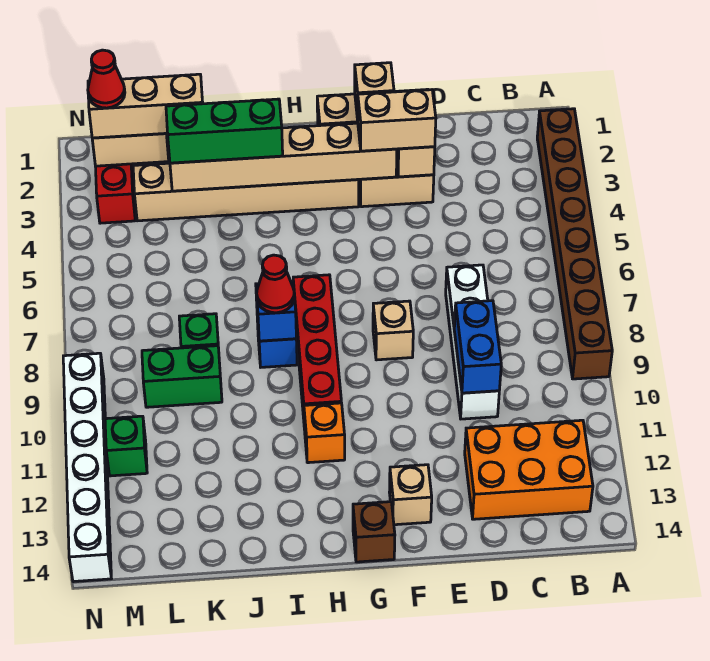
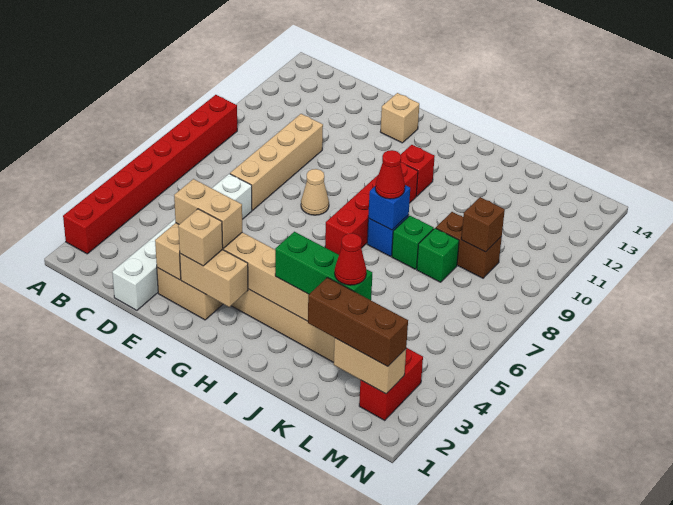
brown 1x8 brick [537,109,612,379] -> red 1x8 brick [63,95,237,254]
orange 2x3 brick [465,420,593,519] -> none
white 1x4 brick [446,265,499,419] -> tan 1x4 brick [230,114,323,210]
blue 1x2 brick [454,301,501,393] -> none
tan 1x1 brick [373,301,413,360] -> tan 1x1 cone [301,169,329,215]
brown 1x1 brick [353,502,395,562] -> brown 1x1 brick moved to [461,197,505,252]
orange 1x1 brick [304,403,345,463] -> red 1x1 brick [401,145,435,196]
tan 1x3 brick [88,74,203,138] -> brown 1x3 brick [308,277,408,367]
green 1x2 brick [142,346,222,407] -> brown 1x2 brick [436,212,502,278]
red 1x1 cone [88,50,125,108] -> red 1x1 cone moved to [335,233,366,285]
green 1x1 brick [105,416,147,476] -> green 1x1 brick moved to [392,216,434,269]
white 1x6 brick [63,353,111,582] -> white 1x6 brick moved to [112,174,252,310]

